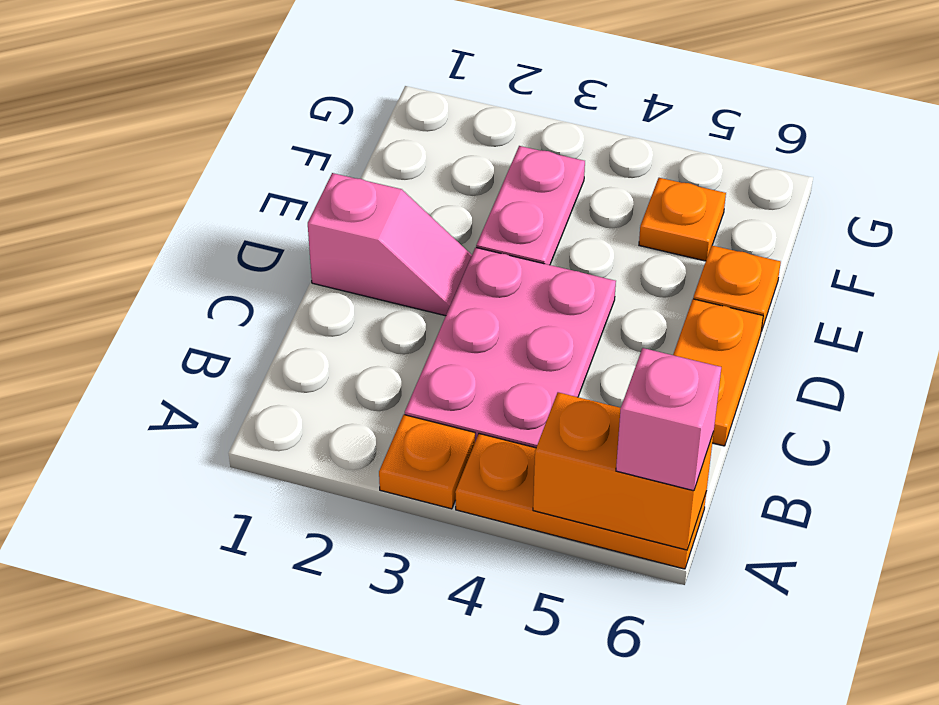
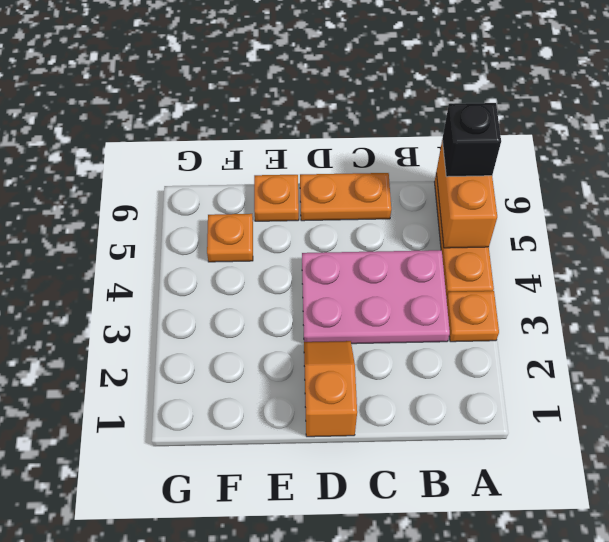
pink 1x1 brick [616,348,721,491] -> black 1x1 brick [442,103,501,177]
pink 1x2 slope [308,173,472,316] -> orange 1x2 slope [304,341,357,437]
pink 1x2 plate [476,146,585,265] -> none

